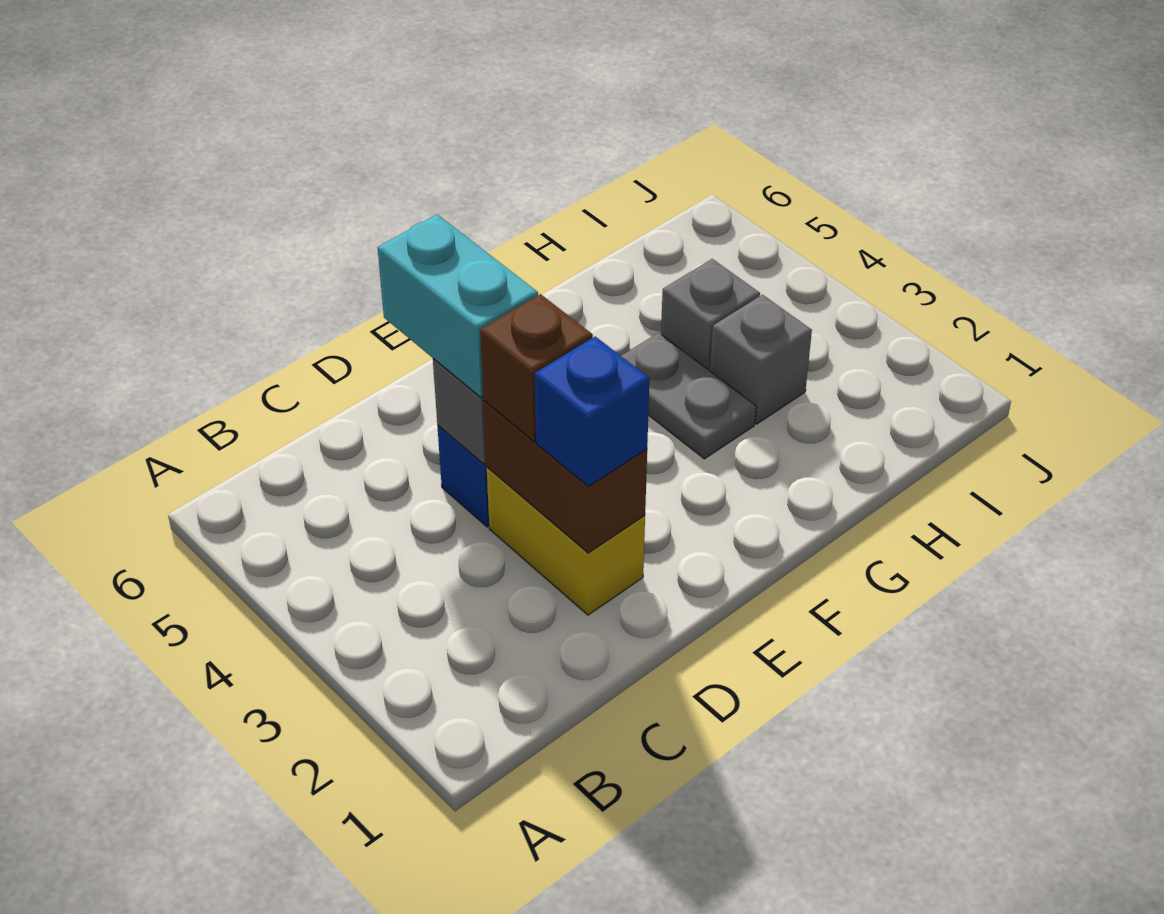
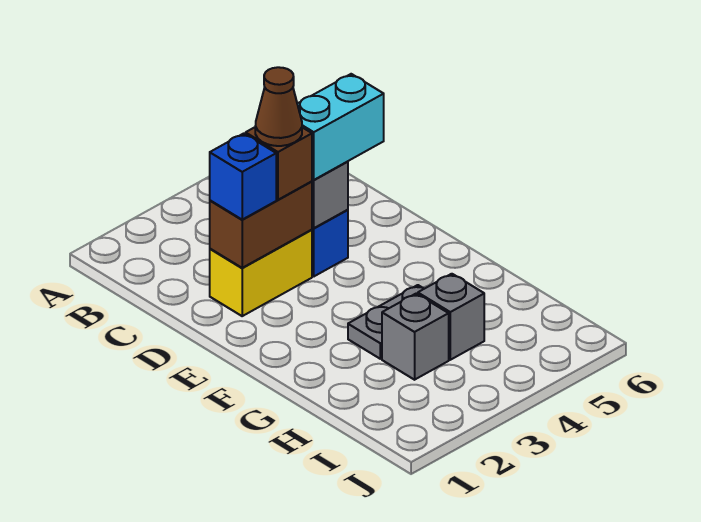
none -> brown 1x1 cone [255,67,302,146]

